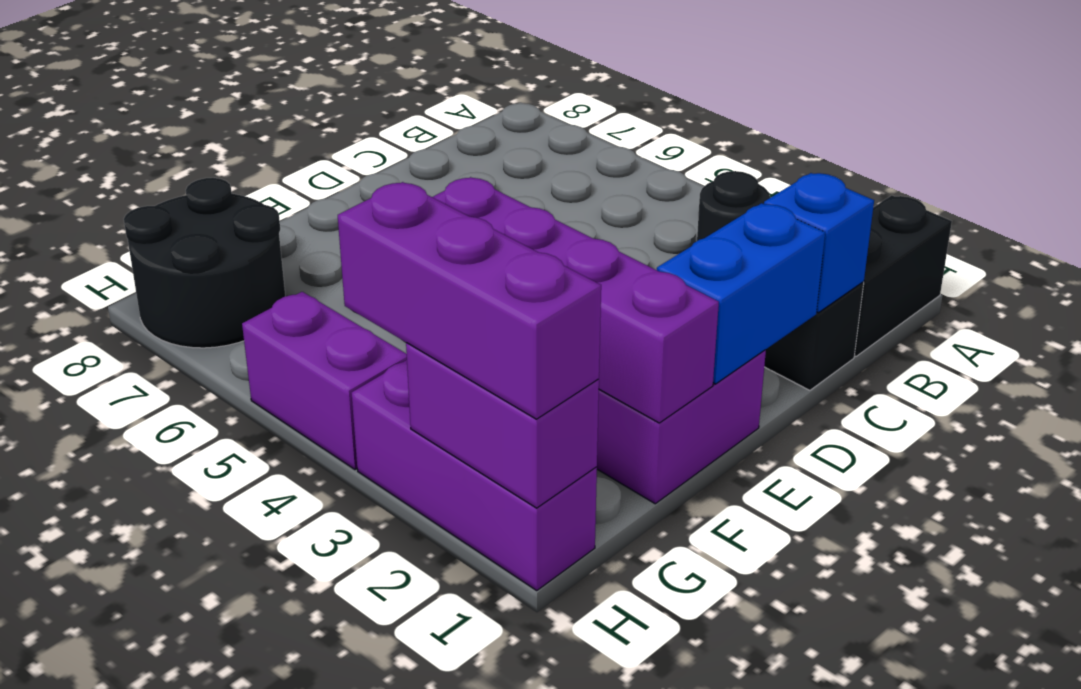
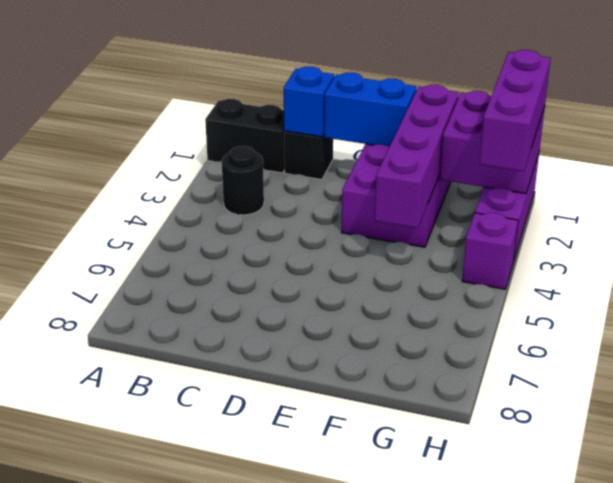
black 2x2 round brick [124,178,285,348] -> none
purple 1x2 brick [406,343,599,508] -> purple 2x2 brick [440,91,545,194]
purple 1x2 brick [242,292,407,469] -> purple 1x1 brick [462,213,518,289]

